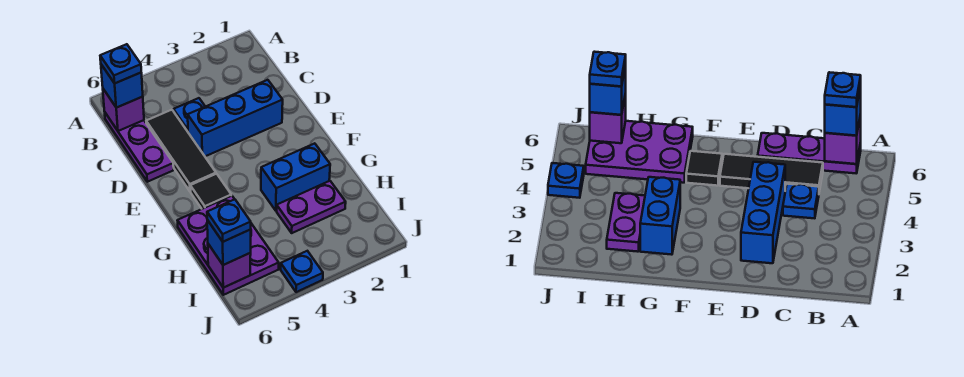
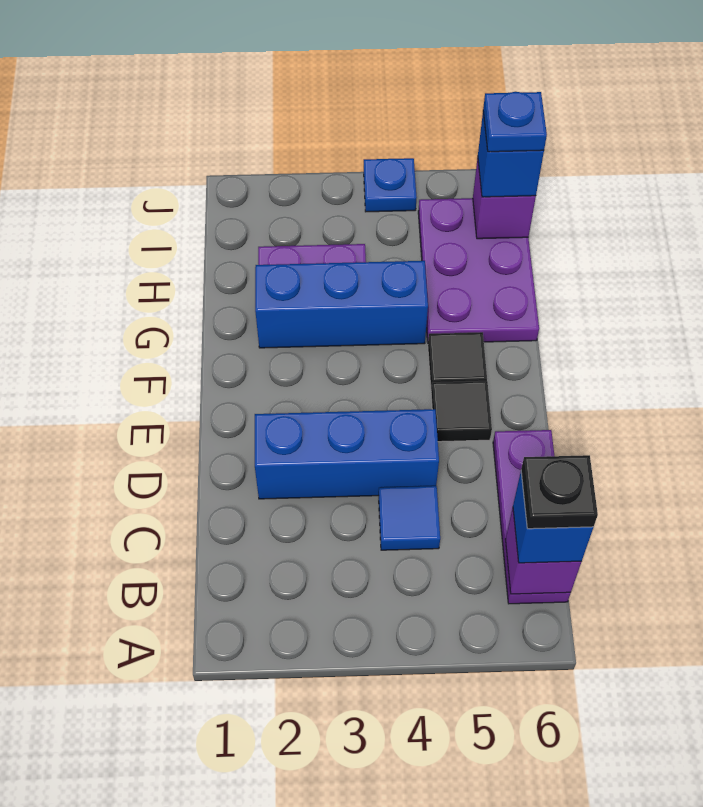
blue 1x1 plate [100,44,141,83] -> black 1x1 plate [521,455,598,529]
blue 1x1 plate [173,98,205,132] -> blue 1x1 tile [379,486,440,550]
black 1x3 tile [146,110,216,191] -> black 1x1 tile [431,381,492,442]
blue 1x2 brick [261,143,330,211] -> blue 1x3 brick [255,261,428,348]

